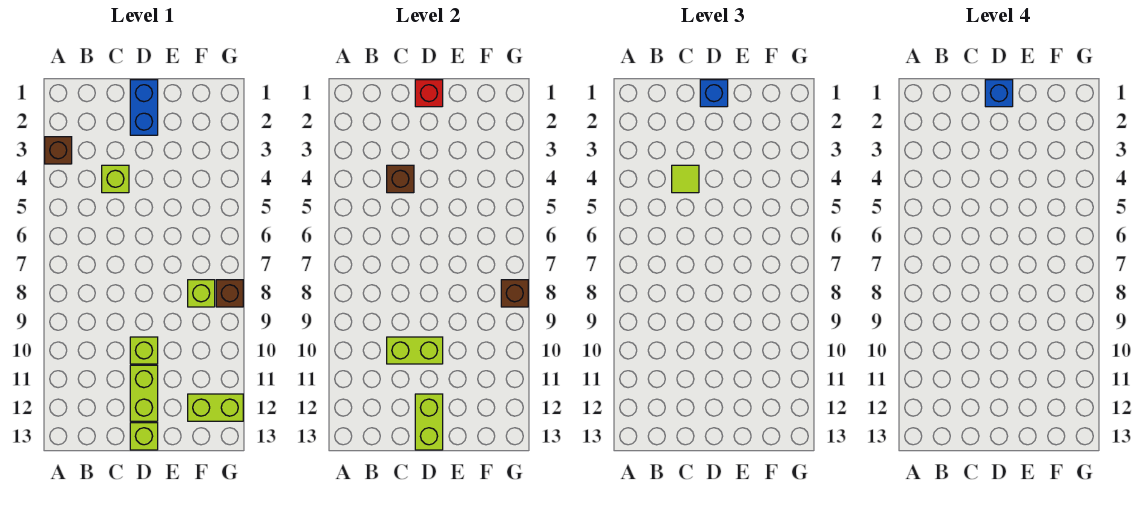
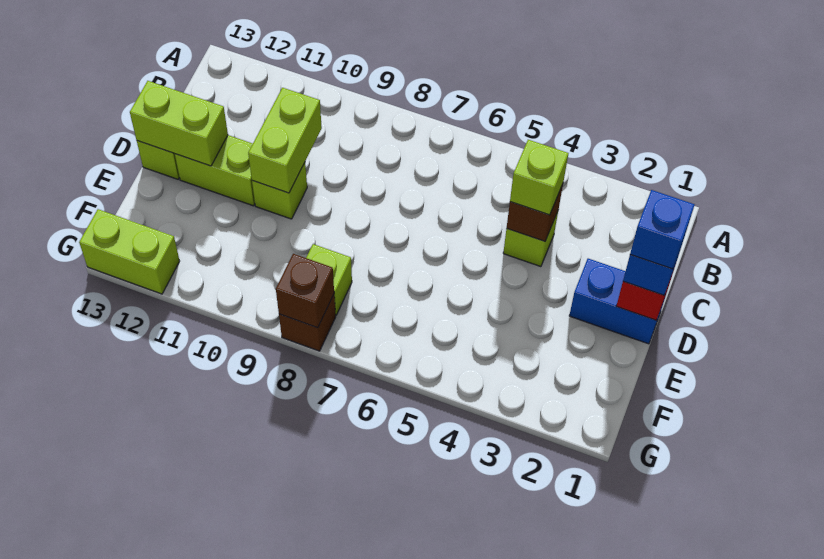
brown 1x1 brick [45,137,72,164] -> none
lime 1x1 tile [672,165,699,193] -> lime 1x1 brick [510,140,568,215]
lime 1x2 brick [188,394,243,421] -> lime 1x2 brick turned to [79,209,180,294]

